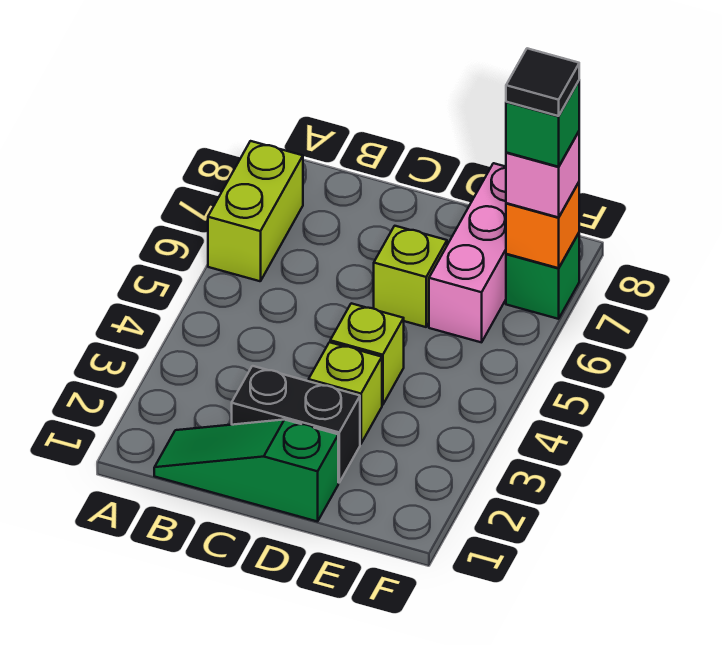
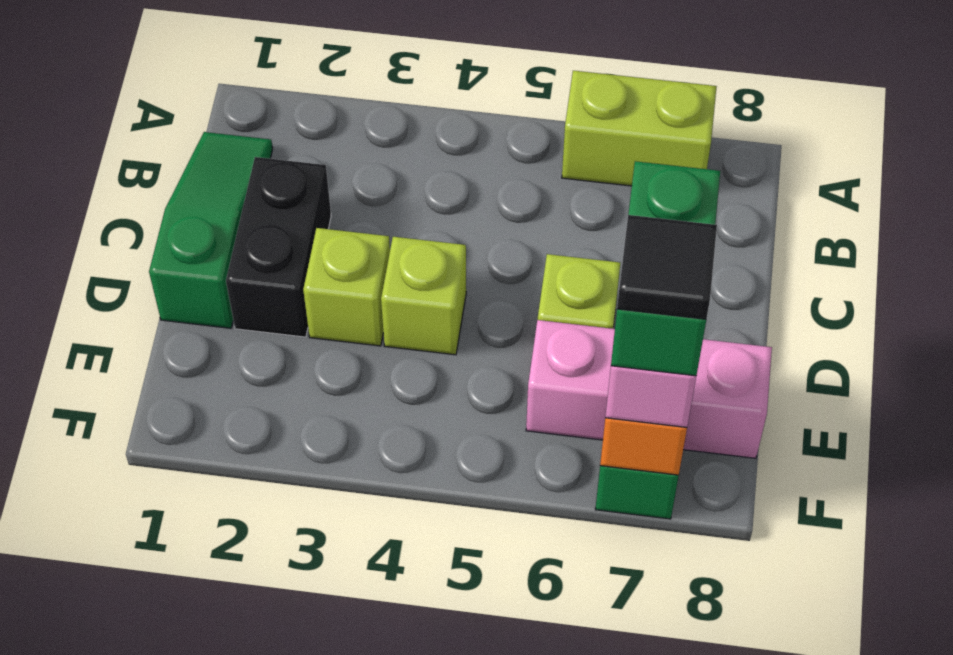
green 1x1 brick [506,81,579,167] -> green 1x2 brick [611,161,720,376]

